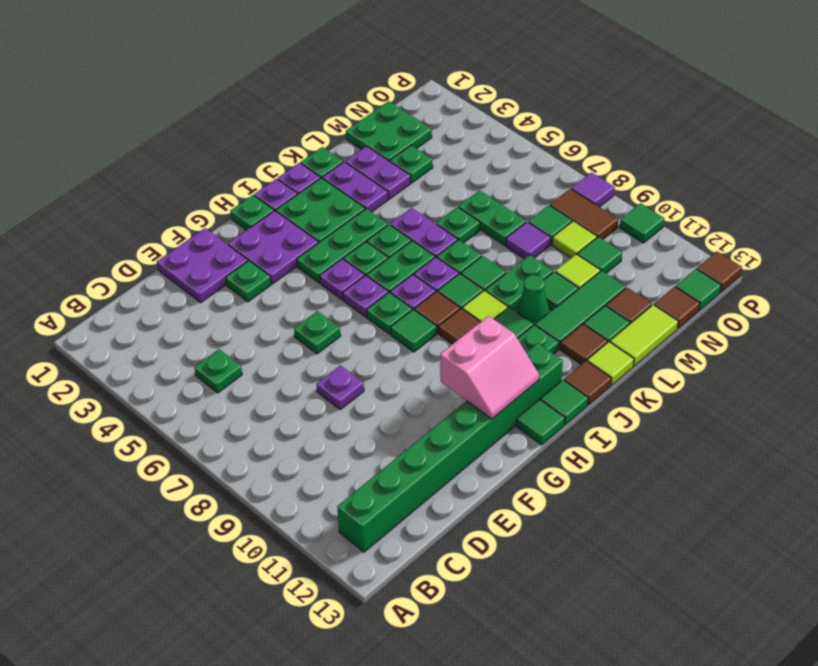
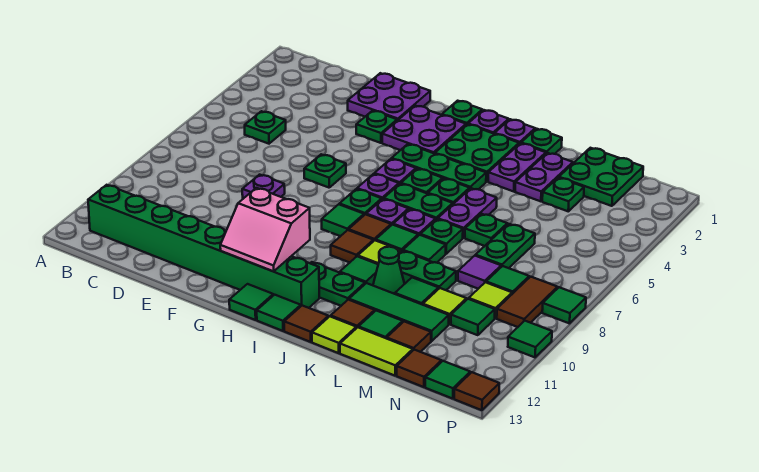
purple 1x1 tile [571,172,615,207] -> green 1x1 tile [542,287,586,323]

